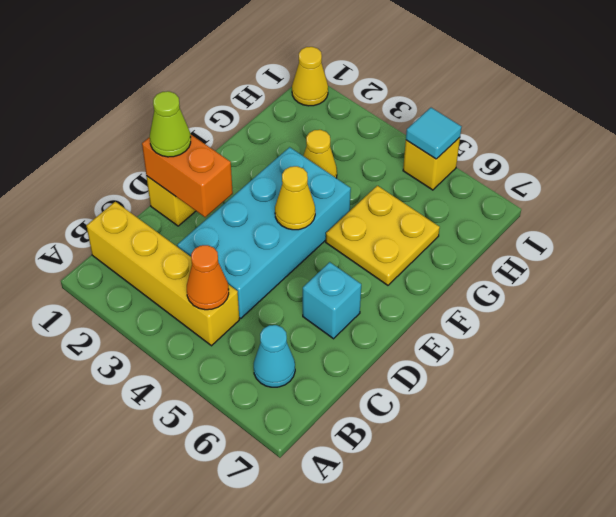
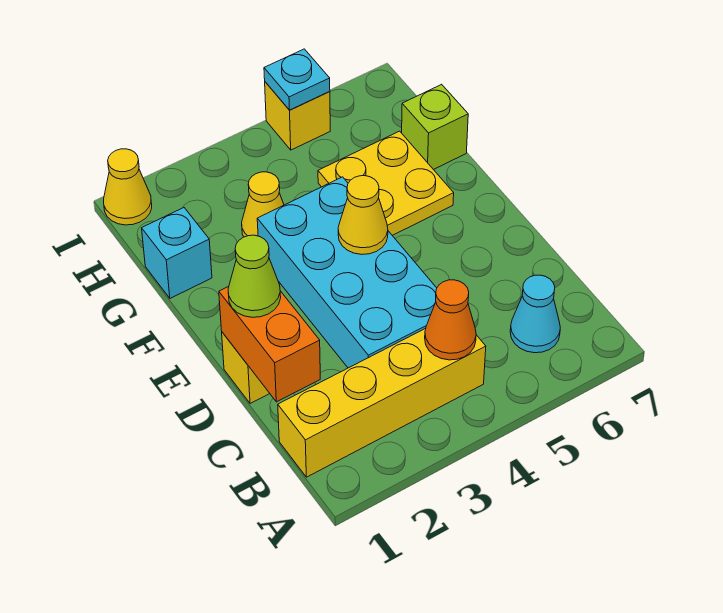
orange 1x2 brick [142,134,233,217] -> orange 1x2 brick turned to [219,287,320,402]
cyan 1x1 brick [303,262,361,339] -> cyan 1x1 brick moved to [142,208,212,298]
none -> lime 1x1 brick [402,84,468,170]
cyan 1x1 tile [406,108,461,159] -> cyan 1x1 plate [264,49,330,110]

